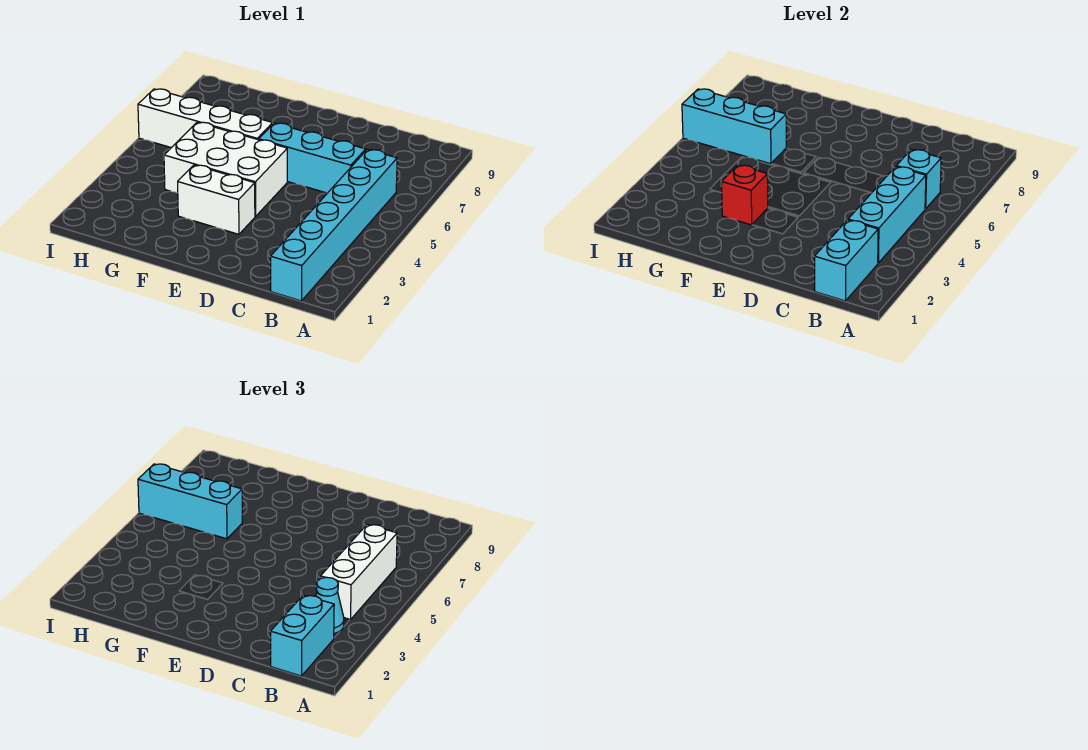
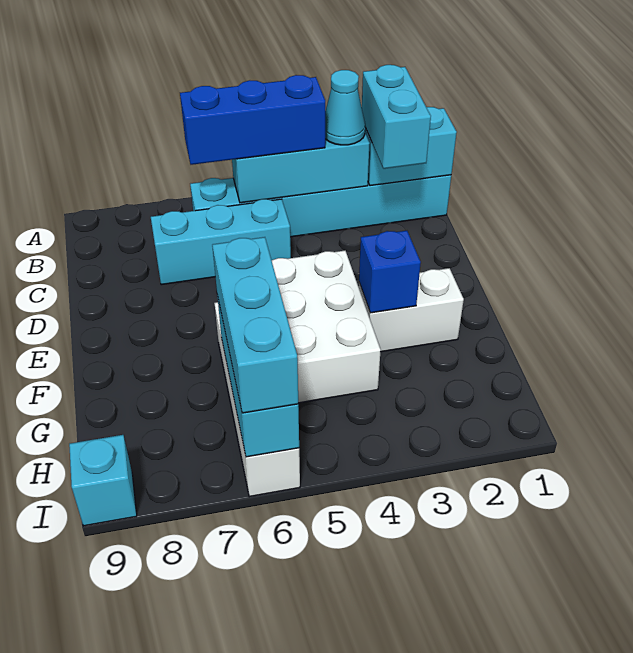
cyan 1x2 brick [271,595,334,676] -> cyan 1x2 brick turned to [362,65,431,169]
white 1x3 brick [320,524,397,620] -> blue 1x3 brick [180,75,325,165]
cyan 1x1 brick [896,149,941,209] -> cyan 1x1 brick moved to [69,435,137,526]
cyan 1x3 brick [259,123,366,193] -> cyan 1x3 brick turned to [151,199,291,285]
white 1x2 brick [178,165,255,234] -> white 1x2 brick turned to [359,268,464,352]
red 1x1 brick [722,165,768,225] -> blue 1x1 brick [359,231,421,313]

